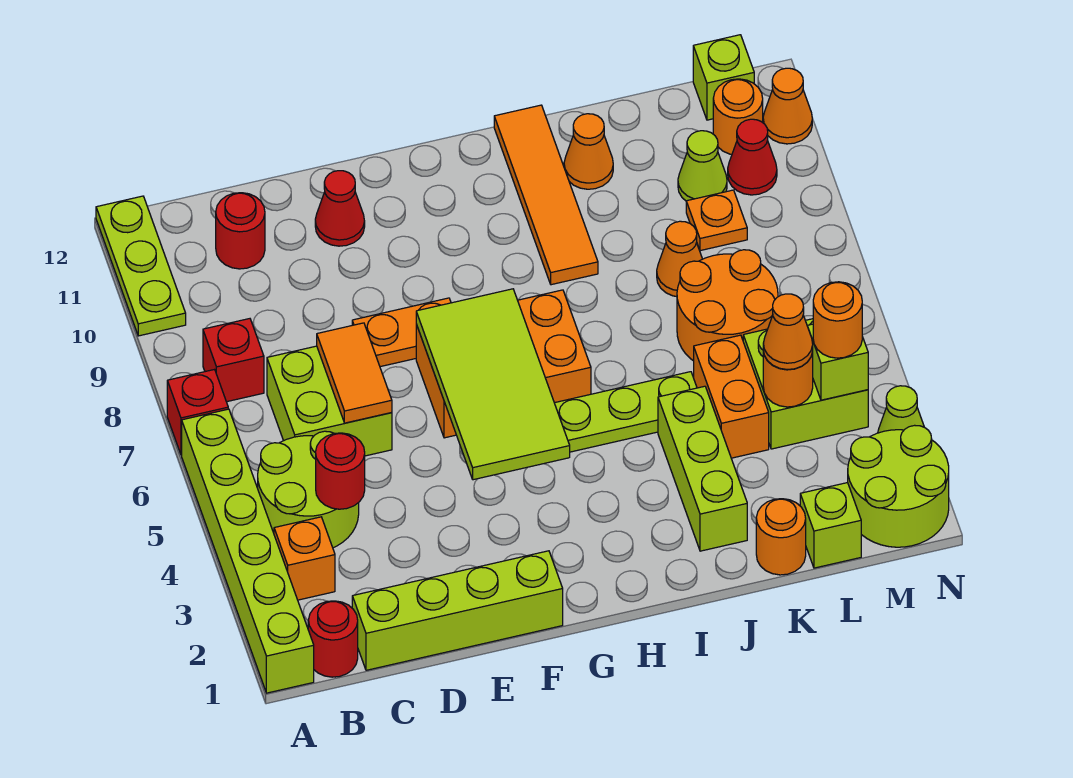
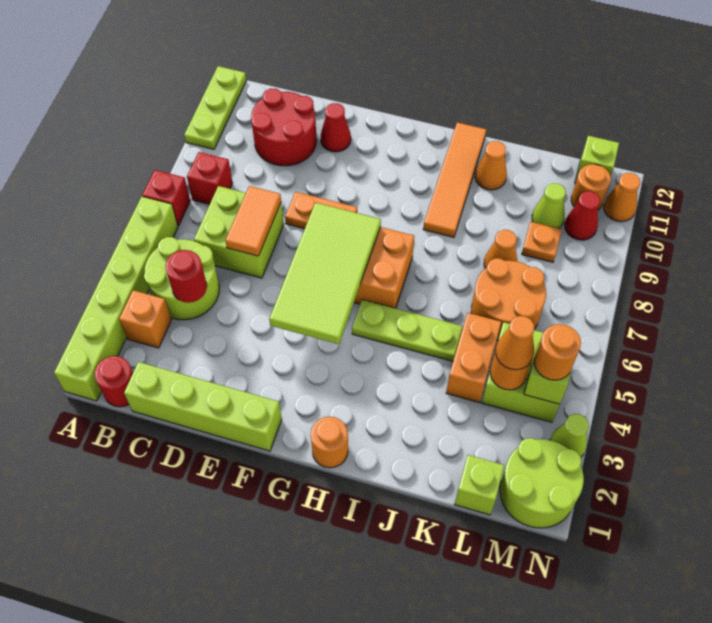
red 1x1 round brick [216,193,265,269] -> red 2x2 round brick [251,88,317,166]
lime 1x3 brick [658,386,747,551] -> none
orange 1x1 round brick [756,499,806,575] -> orange 1x1 round brick moved to [311,417,348,468]

